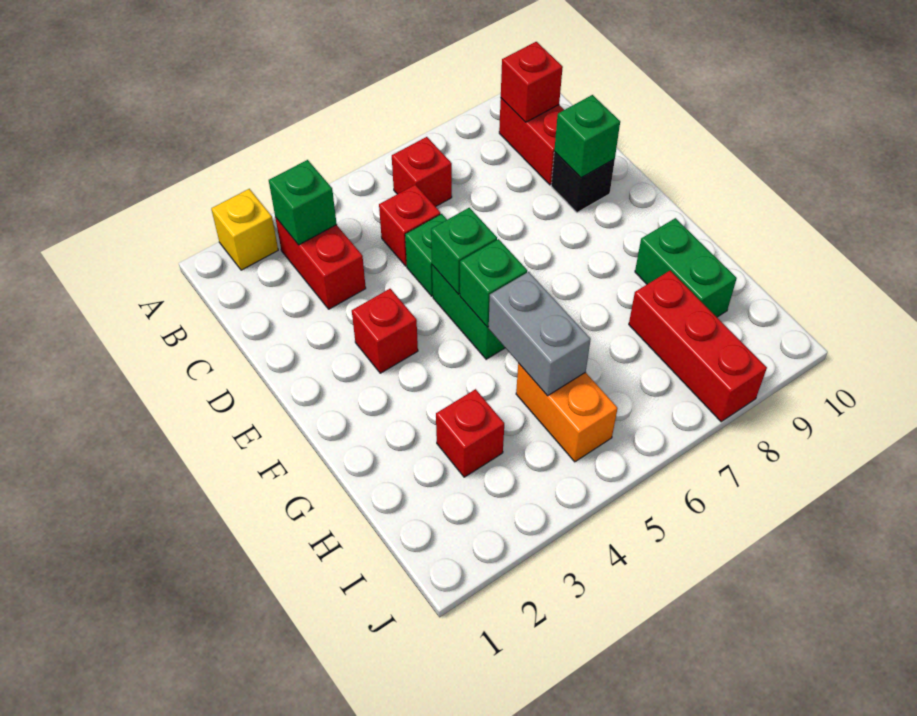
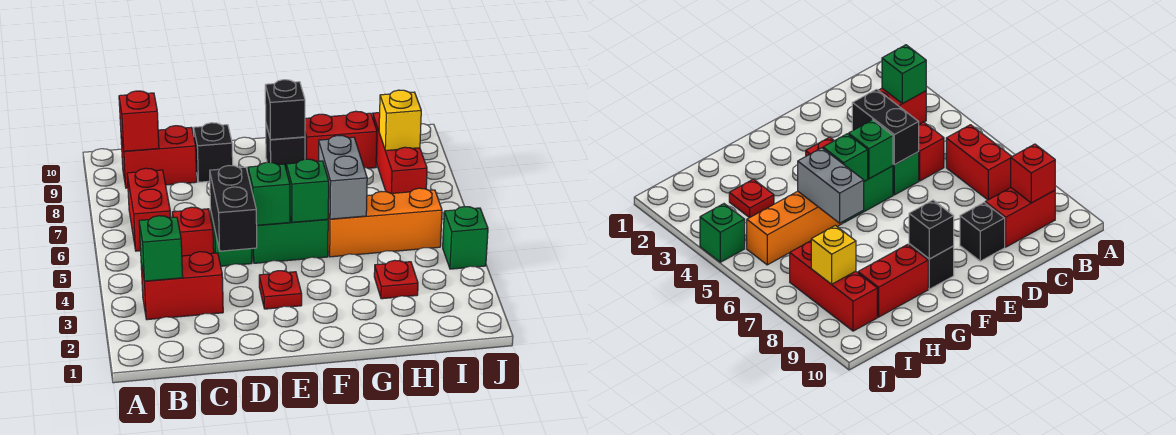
yellow 1x1 brick [211,189,278,270] -> yellow 1x1 brick moved to [379,90,421,151]
red 1x1 brick [392,137,452,207] -> red 1x2 brick [127,168,171,251]
none -> black 1x2 brick [210,166,257,251]
green 1x1 brick [554,95,620,178] -> green 1x1 brick moved to [443,206,488,269]
red 1x1 brick [352,289,418,373] -> red 1x1 plate [259,271,302,309]
none -> black 1x1 brick [266,125,305,167]
none -> black 1x1 brick [265,80,305,140]
grey 1x2 brick [488,272,591,396] -> grey 1x2 brick turned to [319,136,367,219]
green 1x2 brick [635,218,737,317] -> red 1x2 brick [305,111,377,168]
red 1x1 brick [436,389,504,477] -> red 1x1 plate [374,260,418,299]
orange 1x2 brick [516,363,618,462] -> orange 1x3 brick [328,188,442,257]
red 1x3 brick [629,271,767,422] -> red 1x3 brick turned to [373,113,427,193]

